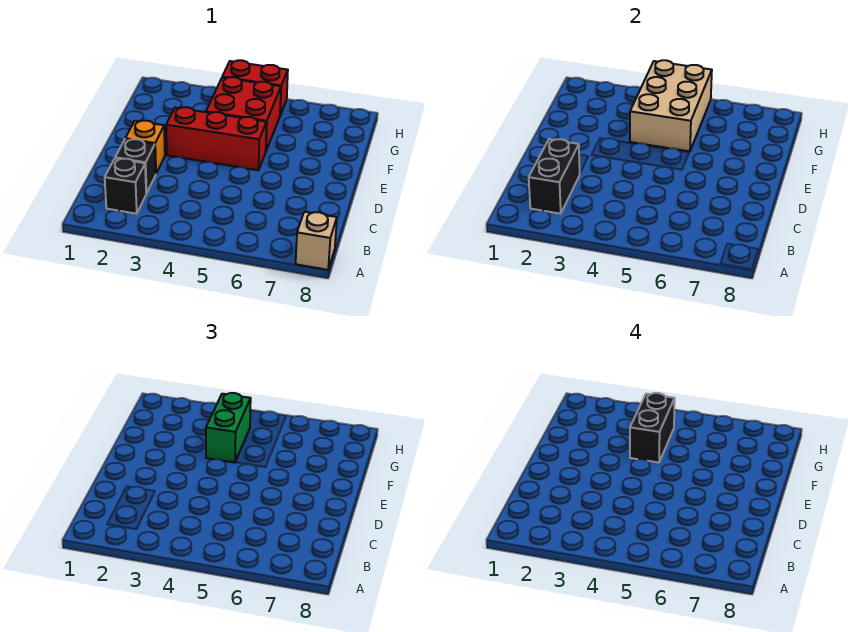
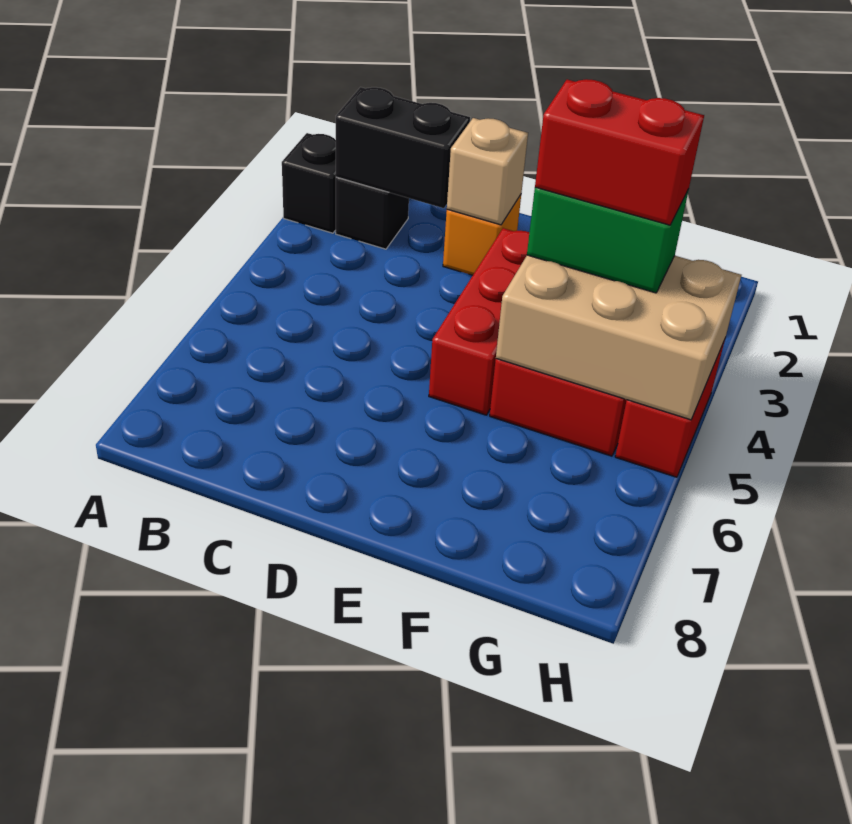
tan 1x1 brick [296,212,337,270] -> tan 1x1 brick moved to [447,118,528,225]
black 1x1 brick [115,139,156,193] -> black 1x1 brick moved to [282,133,336,233]
black 1x2 brick [630,393,675,463] -> red 1x2 brick [535,79,704,225]

